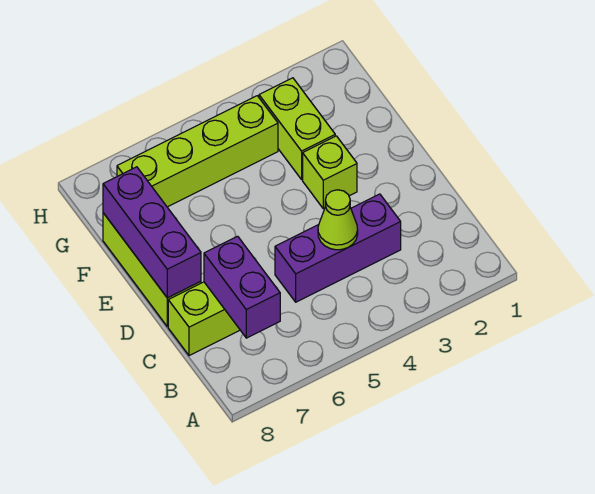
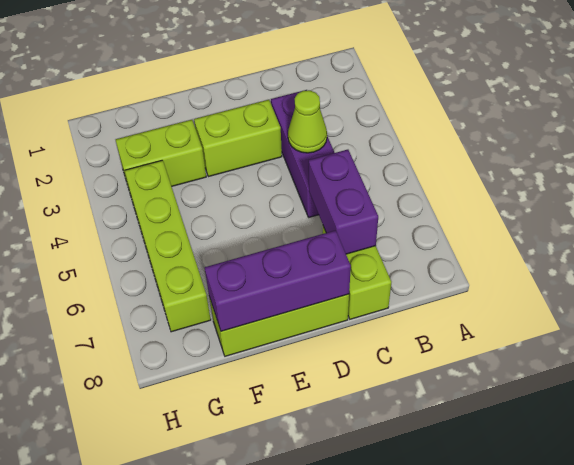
purple 1x2 brick [204,236,280,338] -> purple 1x2 brick turned to [309,150,378,254]
lime 1x1 brick [303,136,357,209] -> lime 1x2 brick [194,100,282,177]

